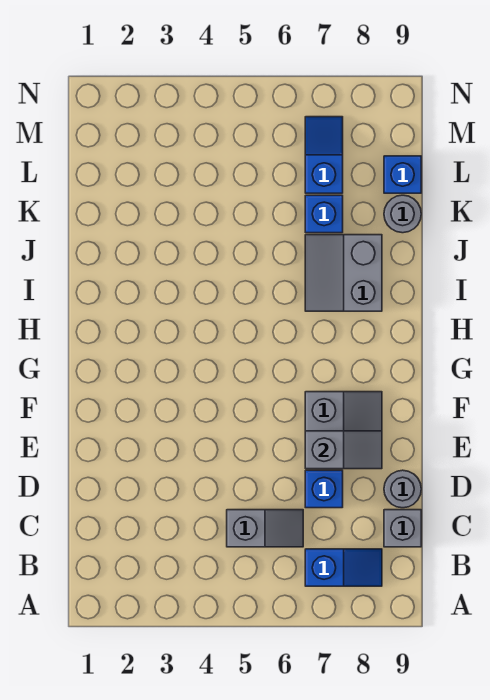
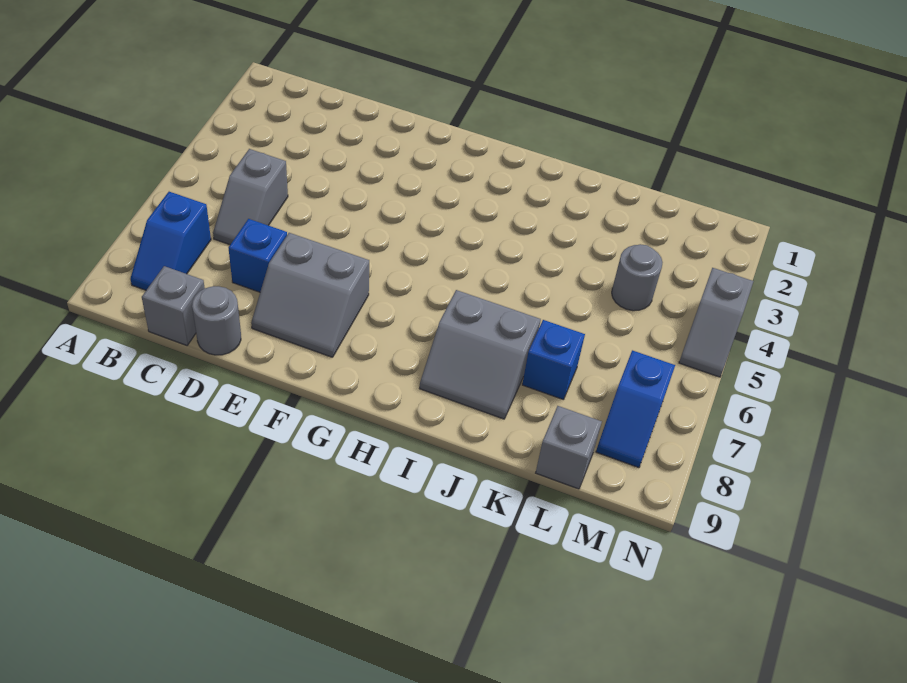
grey 1x2 slope [305,431,382,469] -> grey 1x2 slope moved to [679,268,754,377]
grey 2x2 slope [305,235,382,311] -> grey 2x2 slope turned to [420,290,541,419]
grey 1x1 round brick [384,195,421,233] -> grey 1x1 round brick moved to [612,244,663,311]
blue 1x2 slope [305,117,343,193] -> blue 1x2 slope turned to [596,350,675,468]
blue 1x1 brick [384,156,421,193] -> grey 1x1 brick [536,406,602,489]

